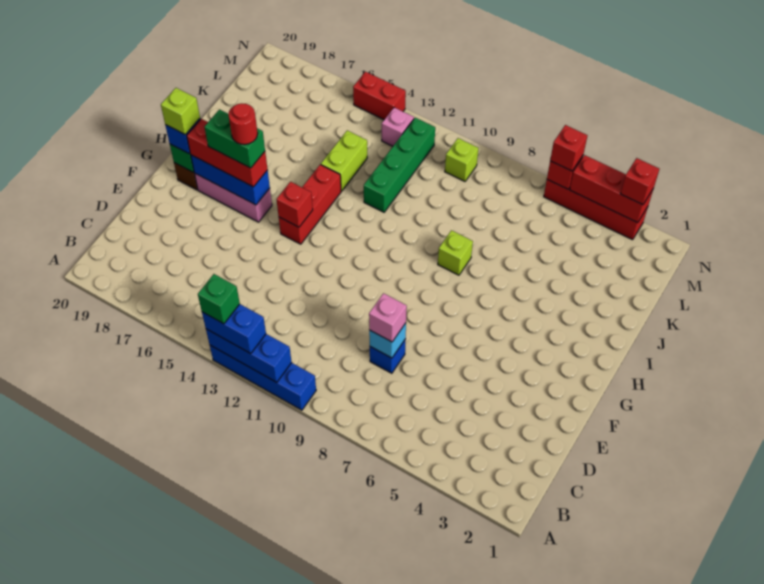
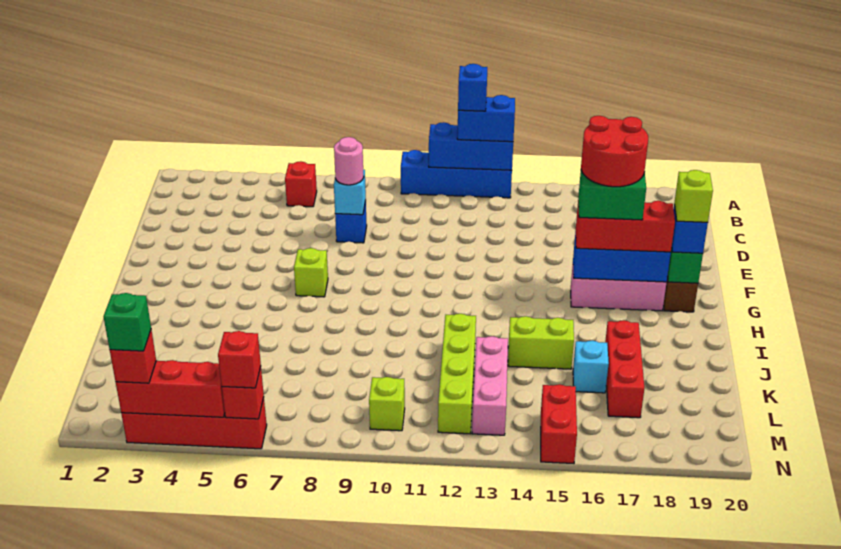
none -> blue 1x1 brick [458,64,487,111]
green 1x1 brick [198,274,240,324] -> green 1x1 brick moved to [104,293,151,351]
pink 1x1 brick [369,293,407,342] -> pink 1x1 round brick [334,137,364,185]
red 1x3 brick [279,165,341,244] -> red 1x3 brick moved to [605,320,644,418]
red 1x1 brick [277,182,313,227] -> red 1x1 brick moved to [285,161,317,207]
red 1x1 round brick [228,103,258,145] -> red 2x2 round brick [581,116,648,187]
lime 1x1 brick [438,230,473,275] -> lime 1x1 brick moved to [294,248,328,297]
green 1x4 brick [364,118,435,212] -> lime 1x4 brick [438,314,476,434]
lime 1x2 brick [321,130,367,191] -> lime 1x2 brick turned to [508,316,574,369]
none -> cyan 1x1 brick [573,341,609,393]
pink 1x1 brick [382,108,414,146] -> pink 1x3 brick [472,336,508,435]
red 1x2 brick [353,72,406,120] -> red 1x2 brick turned to [541,384,577,463]

